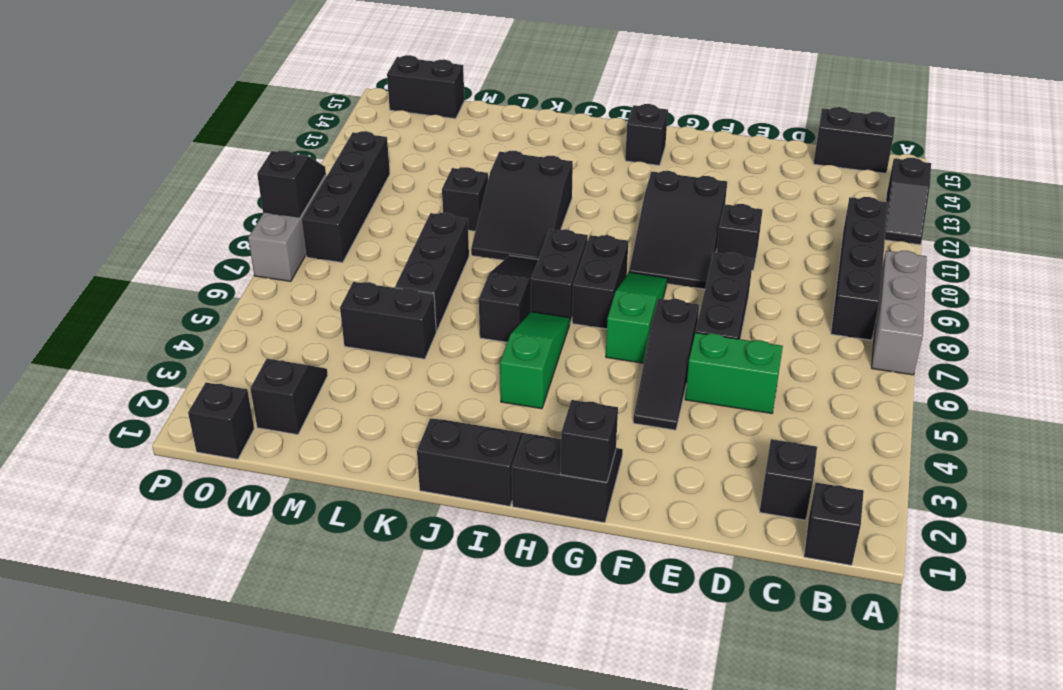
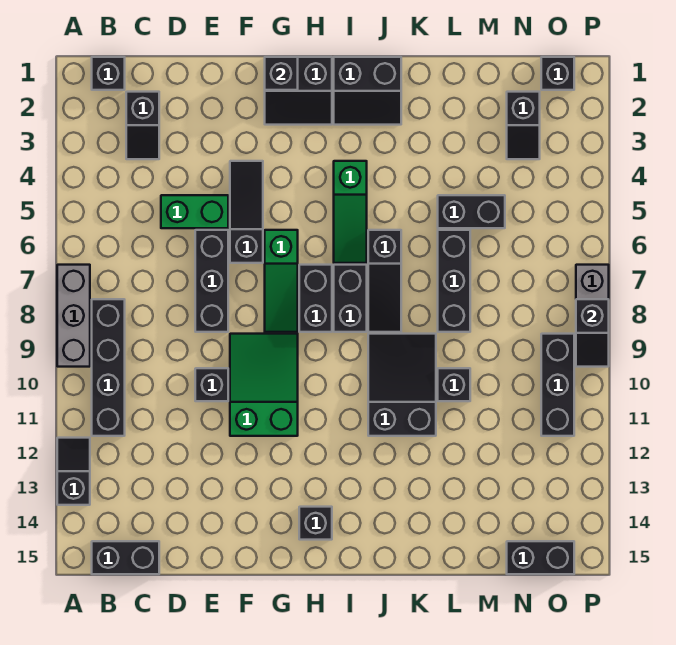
black 2x3 slope [629,171,727,289] -> green 2x3 slope [230,334,298,436]
black 1x4 brick [302,131,390,263] -> black 1x3 brick [541,334,574,436]

